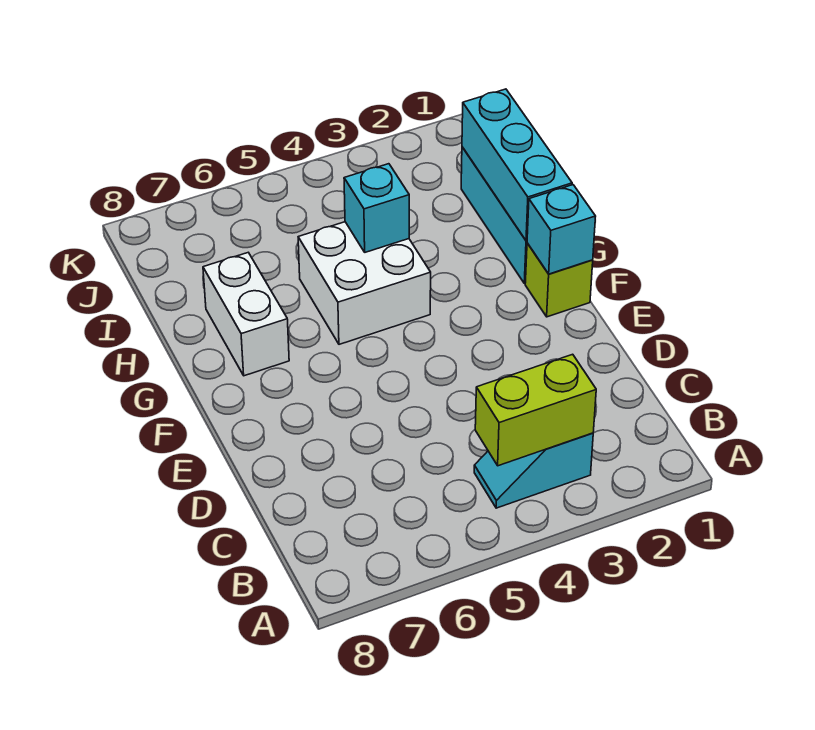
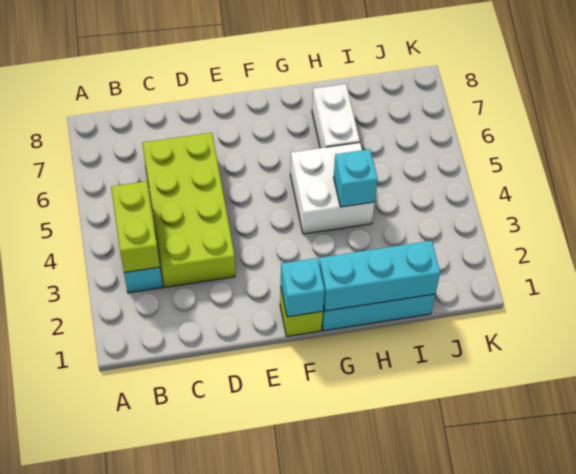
none -> lime 2x4 brick [142,133,235,287]
white 1x2 brick [203,253,289,376] -> white 1x2 brick turned to [312,84,360,148]

